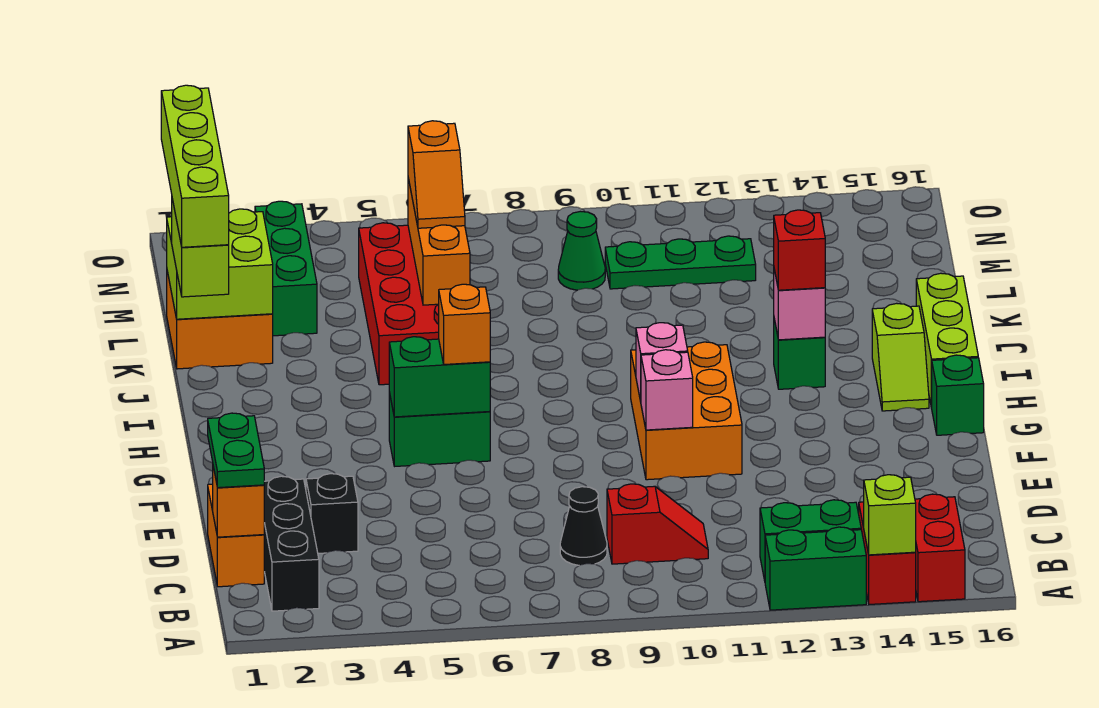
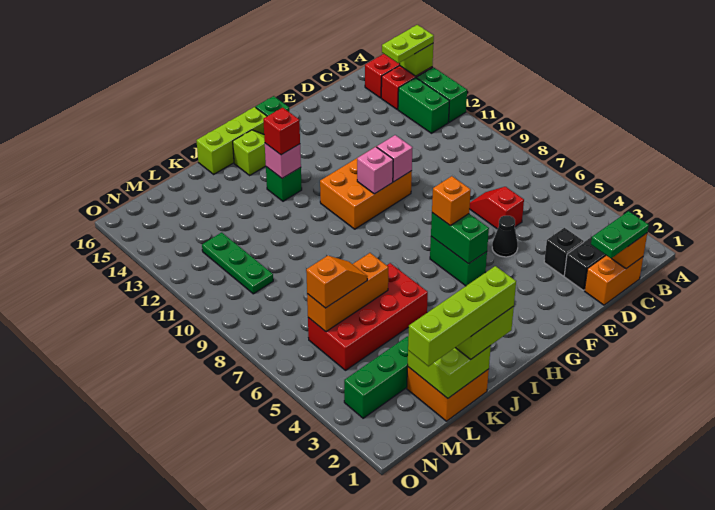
none -> lime 1x2 plate [382,25,434,63]
black 1x1 cone [560,487,607,565] -> black 1x1 cone moved to [492,216,518,257]
red 1x2 slope [607,484,708,564] -> red 1x2 slope moved to [469,187,524,229]
green 1x1 cone [558,211,605,290] -> none

